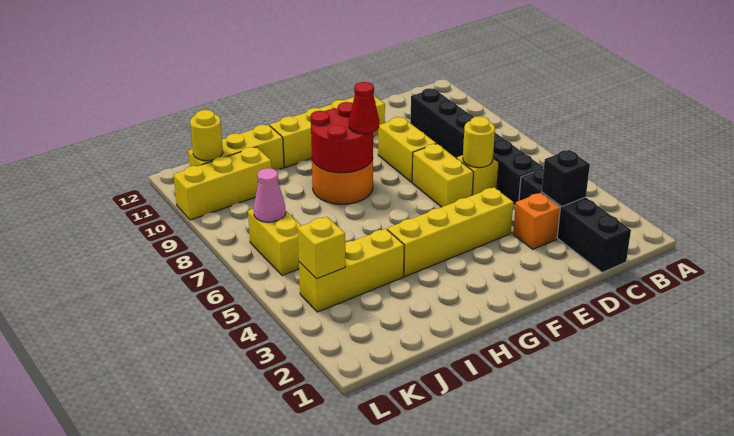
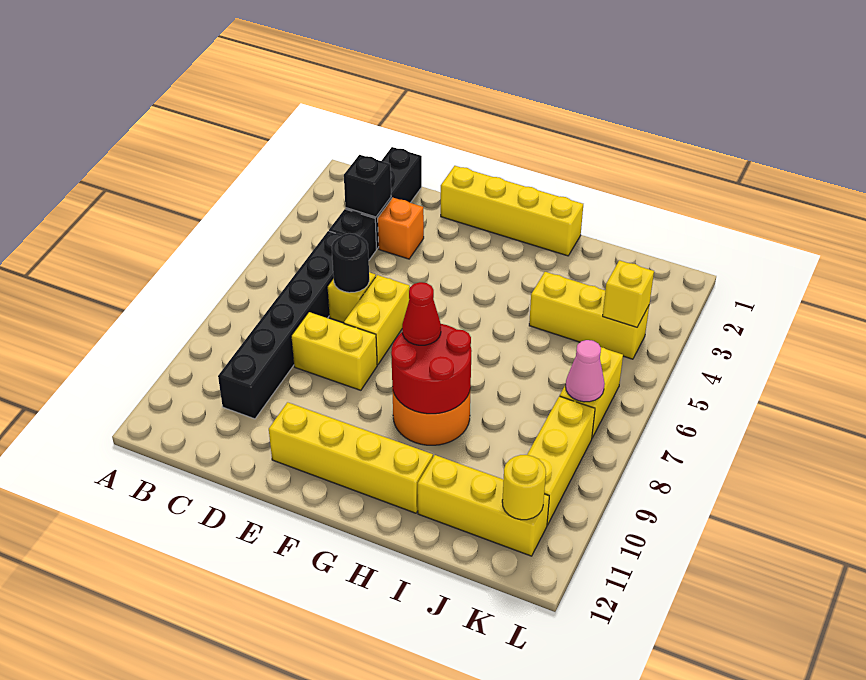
yellow 1x1 round brick [463,117,495,168] -> black 1x1 round brick [332,233,369,293]
yellow 1x4 brick [387,187,513,276] -> yellow 1x4 brick moved to [441,166,583,256]
yellow 1x2 brick [378,117,436,182] -> yellow 1x2 brick turned to [291,312,377,390]
yellow 1x3 brick [174,147,271,220] -> yellow 1x3 brick turned to [527,396,595,525]

